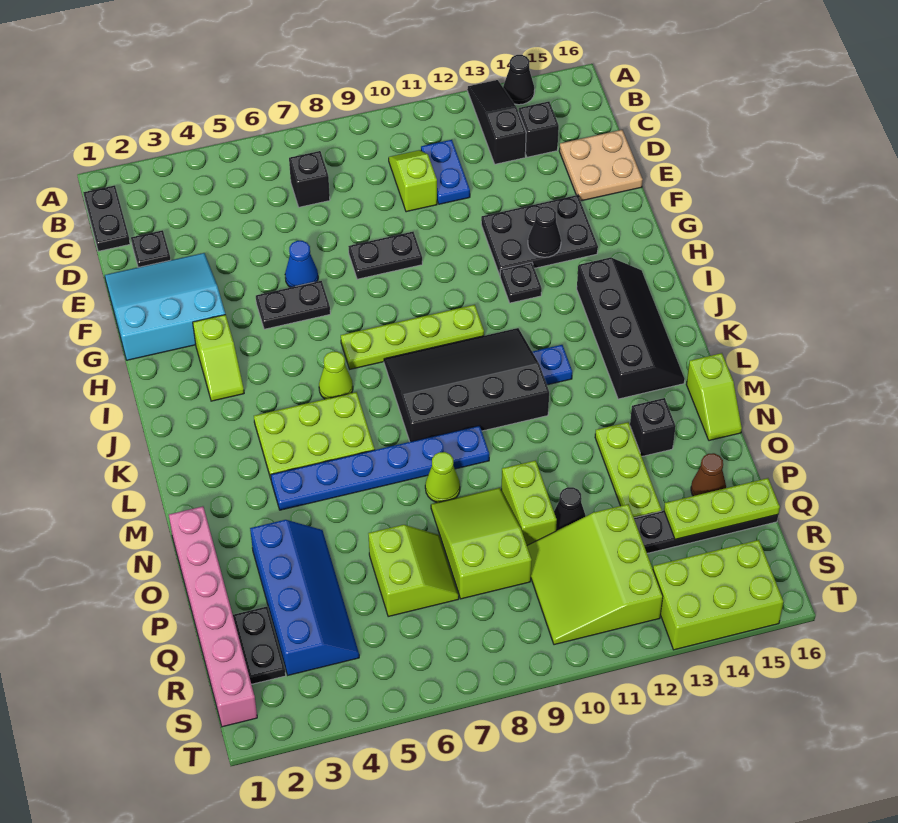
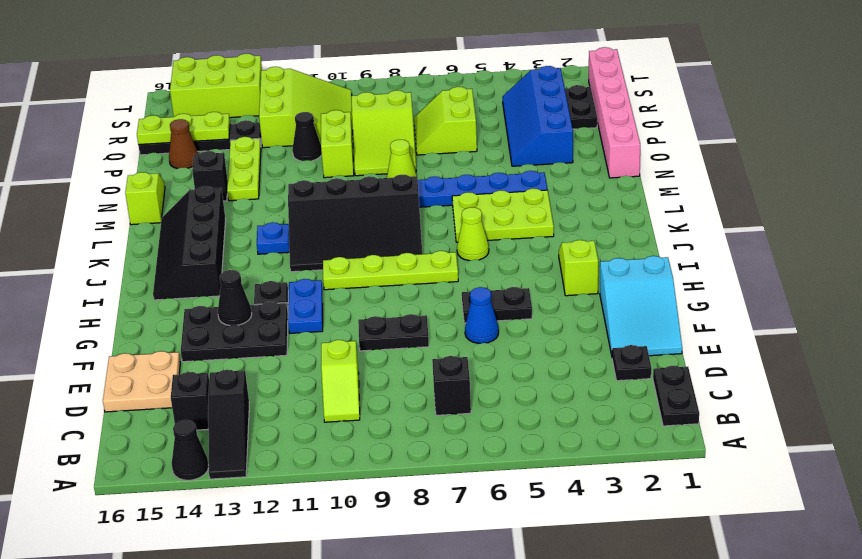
blue 1x2 plate [421,140,470,204] -> blue 1x2 plate moved to [288,279,323,333]
cyan 3x3 slope [105,253,225,360] -> cyan 2x3 slope [600,256,682,356]

